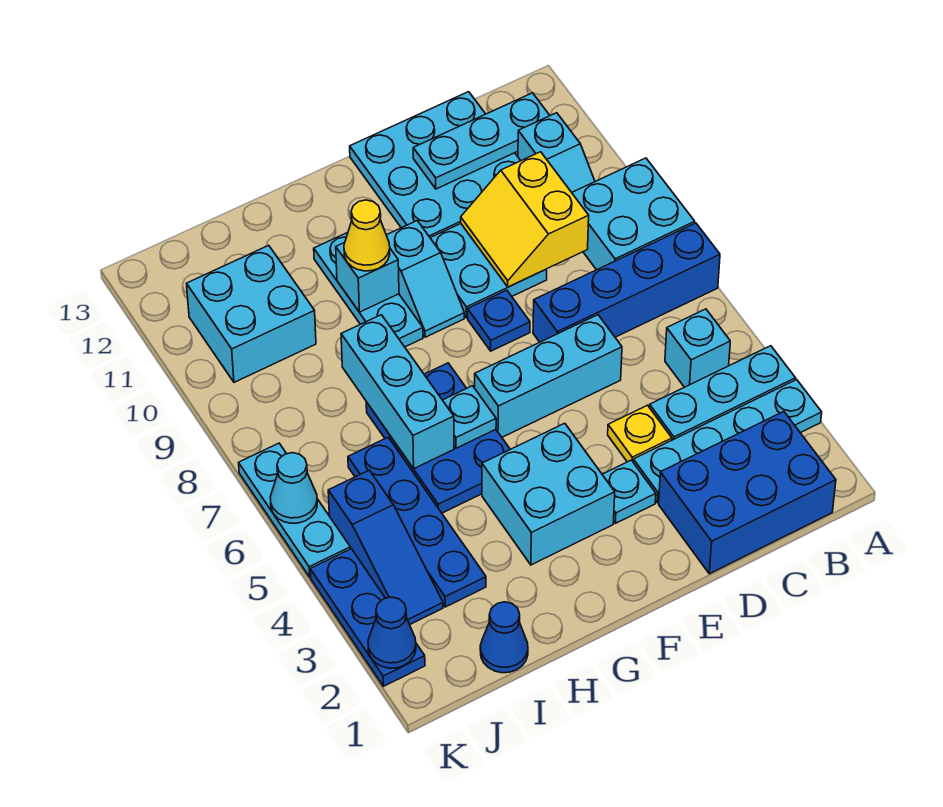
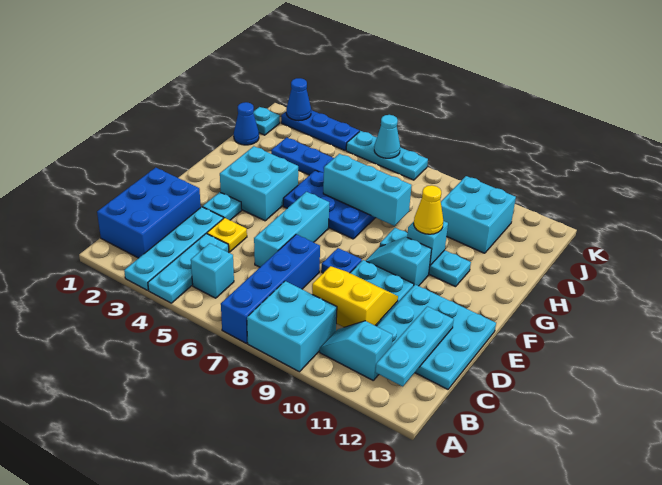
cyan 1x1 plate [443,386,496,448] -> cyan 1x1 plate moved to [254,107,280,135]
blue 1x3 slope [328,470,443,625] -> none

